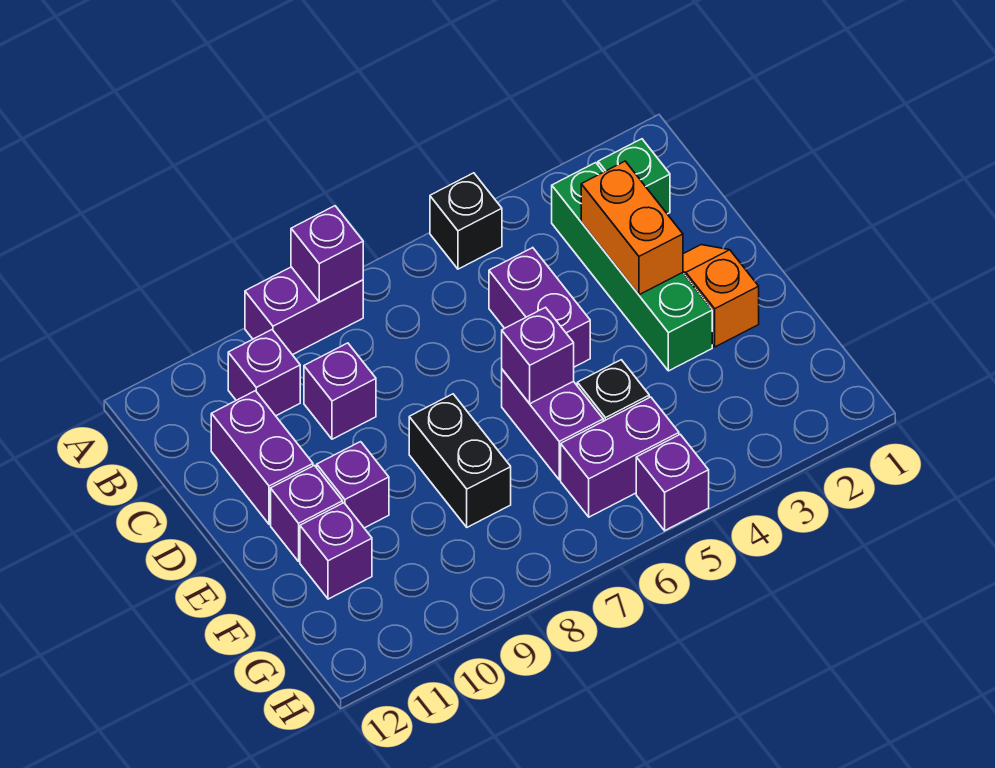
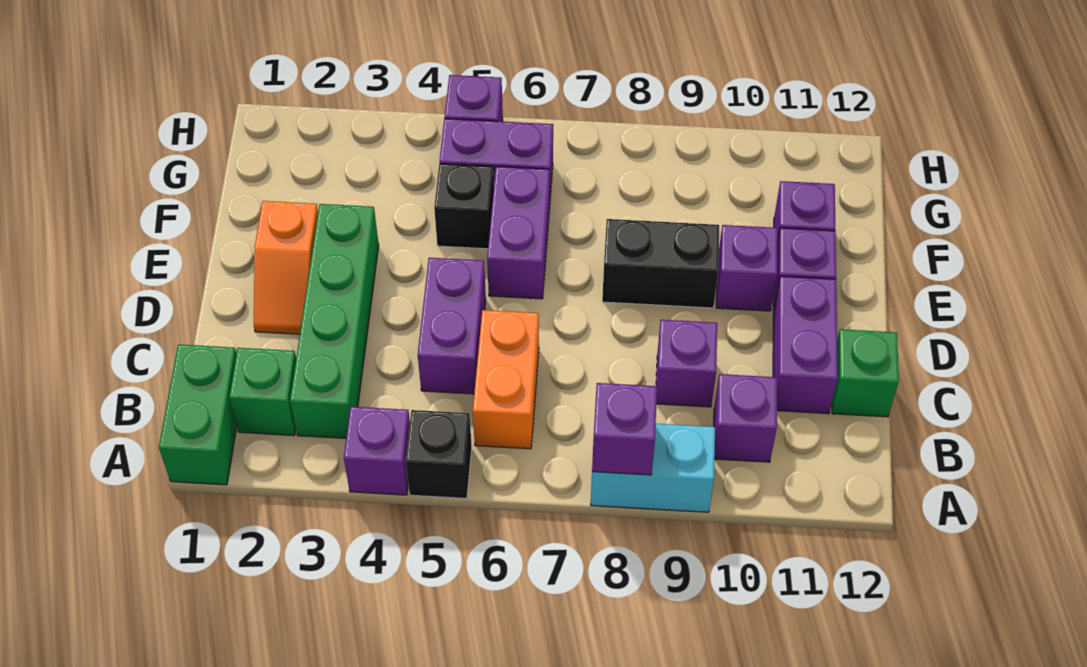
none -> green 1x2 brick [159,344,237,485]
purple 1x2 brick [245,267,363,355] -> cyan 1x2 brick [591,424,715,512]
orange 1x2 brick [581,161,683,295] -> orange 1x2 brick moved to [473,310,539,449]
none -> green 1x1 brick [832,329,899,417]
purple 1x1 brick [502,307,574,404] -> purple 1x1 brick moved to [344,407,410,495]
black 1x2 brick [409,394,511,527] -> black 1x2 brick turned to [602,219,719,308]

